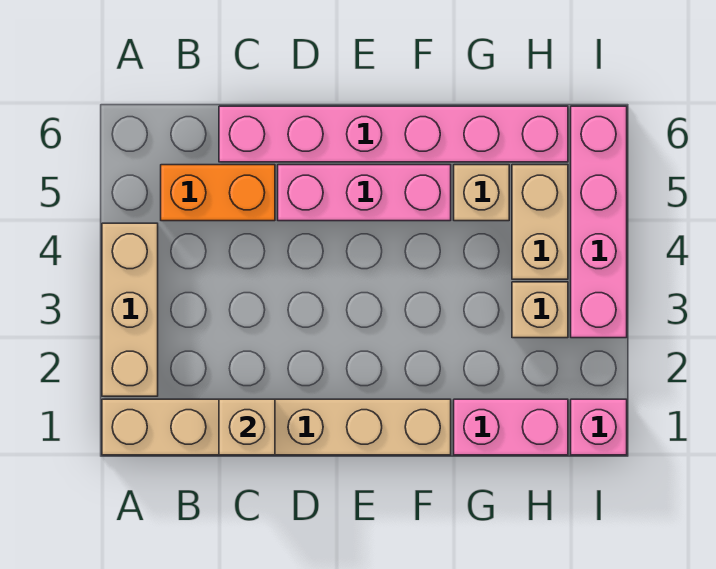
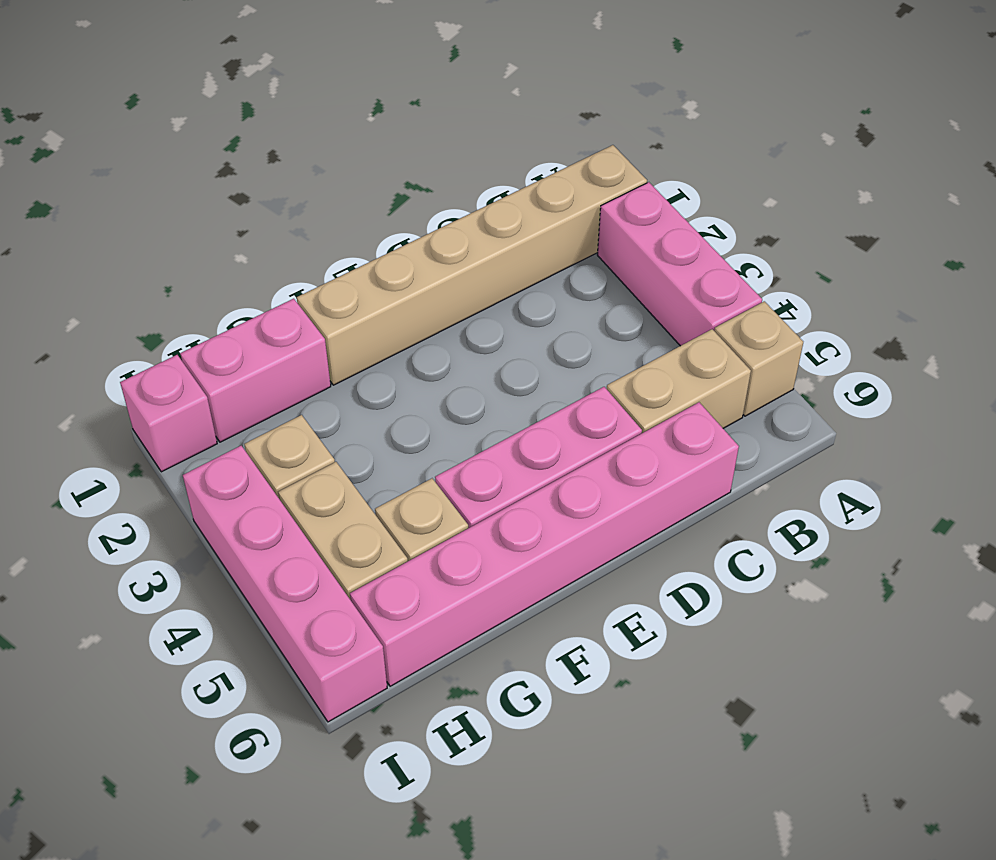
tan 1x3 brick [102,223,158,396] -> pink 1x3 brick [597,182,762,346]
orange 1x2 brick [161,165,275,221] -> tan 1x2 brick [607,329,751,433]
tan 1x1 brick [219,399,275,455] -> tan 1x1 brick moved to [714,301,803,416]

